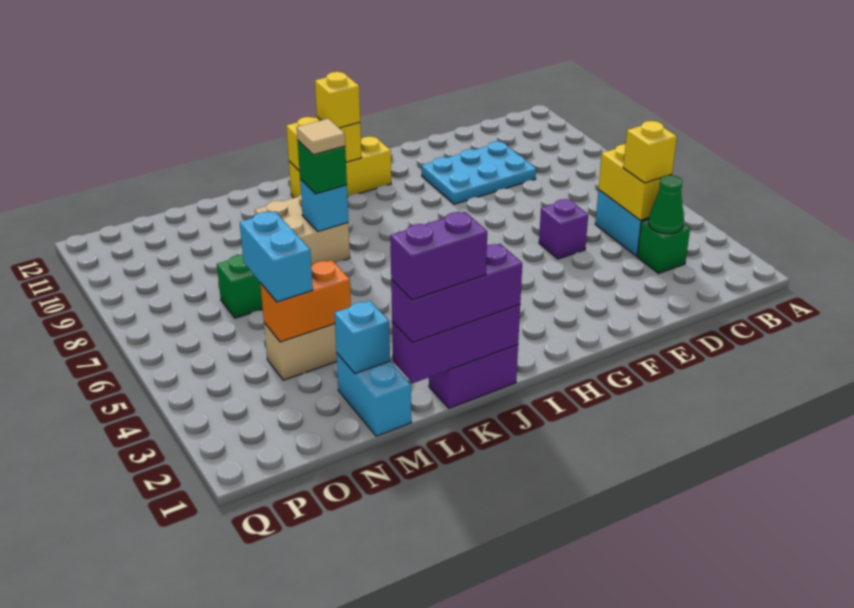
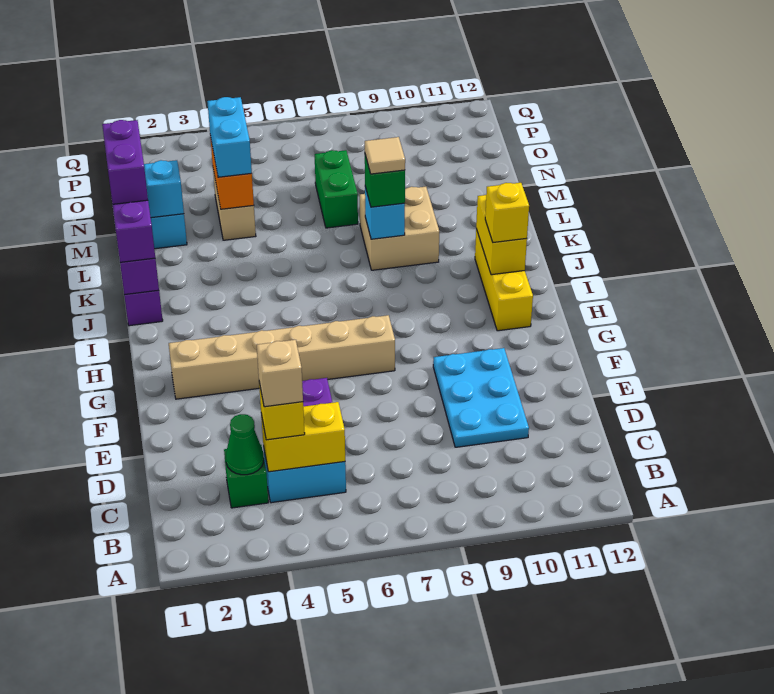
none -> tan 1x1 brick [257,340,303,407]
none -> tan 1x6 brick [169,315,395,399]
cyan 1x2 brick [240,212,313,302] -> cyan 1x2 brick turned to [207,97,252,177]

